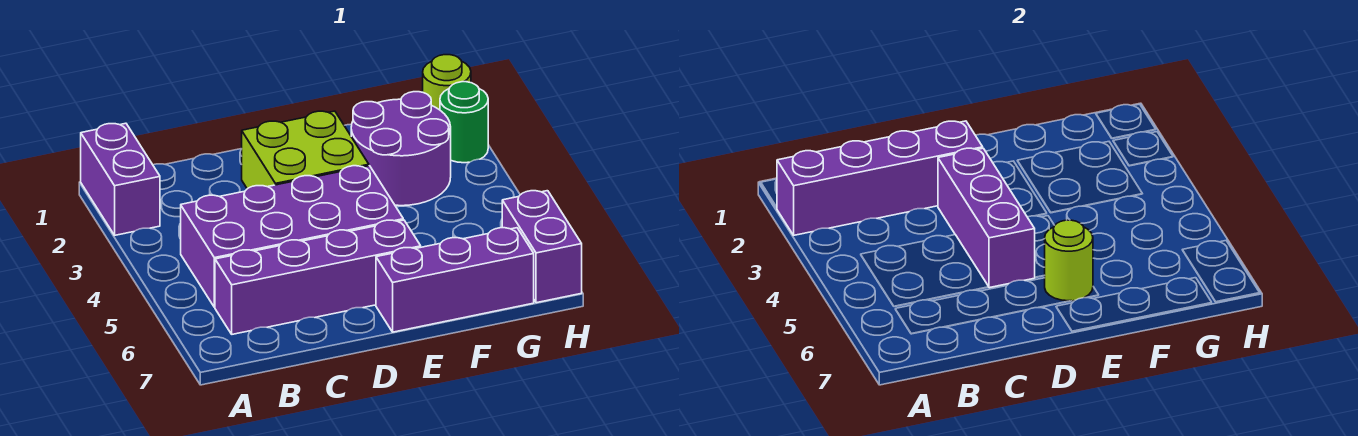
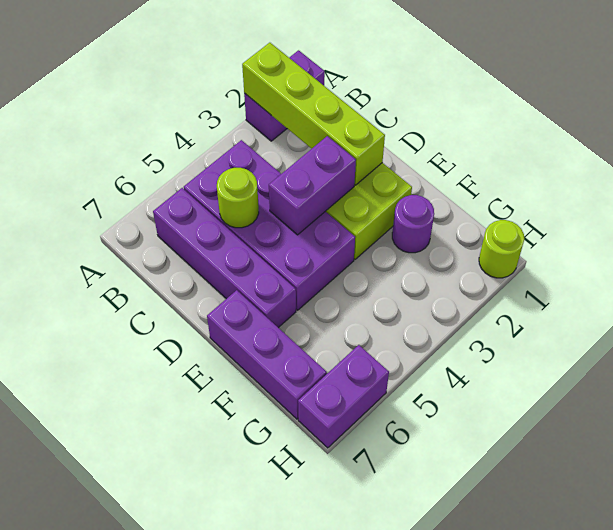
purple 1x4 brick [777,121,983,235] -> lime 1x4 brick [242,43,385,185]
purple 1x3 brick [938,148,1035,288] -> purple 1x2 brick [269,136,356,235]
lime 1x1 round brick [1045,220,1093,301] -> lime 1x1 round brick moved to [217,168,259,228]
purple 2x2 round brick [351,92,451,206] -> purple 1x1 round brick [392,195,434,253]
green 1x1 round brick [440,82,488,163] -> none

